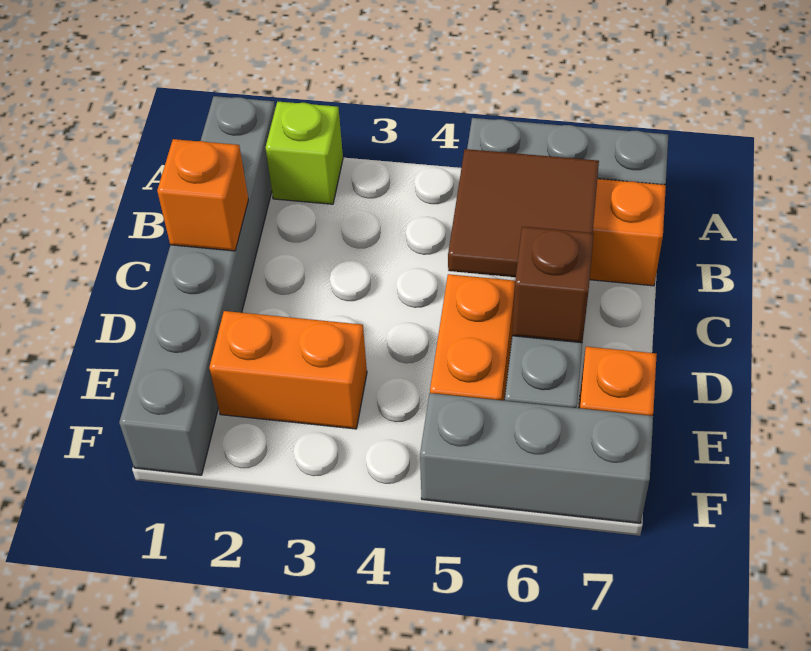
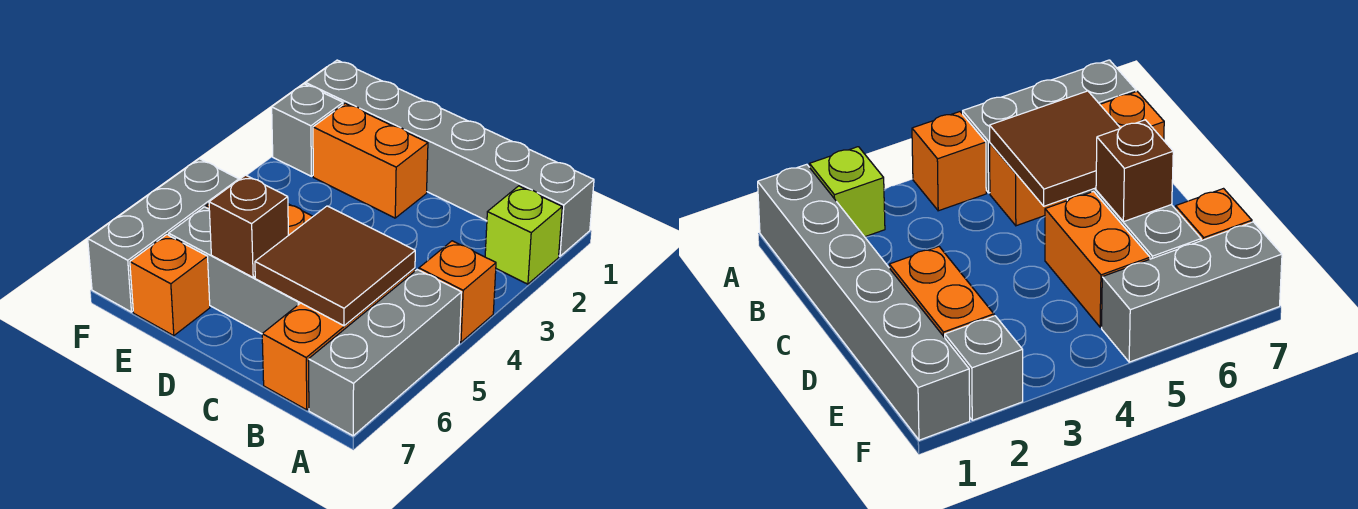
orange 1x1 brick [157,139,248,251] -> orange 1x1 brick moved to [419,241,496,342]
orange 1x2 brick [209,311,367,429] -> orange 1x2 brick turned to [313,103,428,218]
none -> grey 1x1 brick [272,84,343,176]

